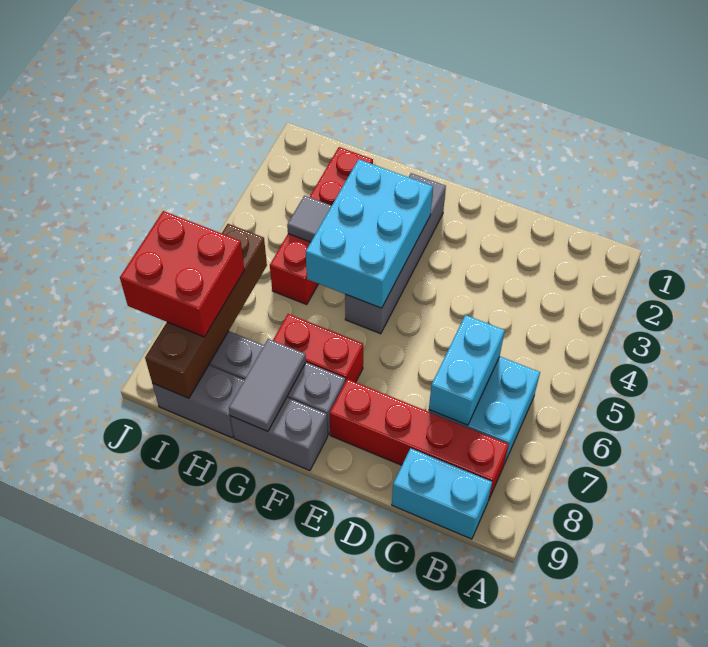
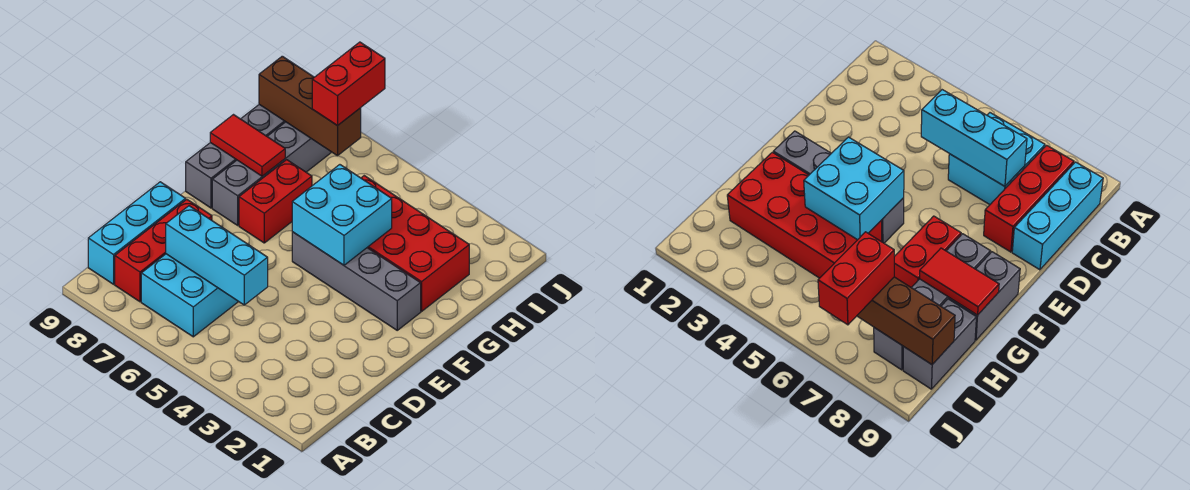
red 1x4 brick [330,379,509,501] -> red 1x3 brick [115,199,212,302]
cyan 1x2 brick [392,448,492,539] -> cyan 1x3 brick [88,182,186,284]
cyan 1x2 brick [429,315,505,425] -> cyan 1x3 brick [166,206,268,305]
cyan 2x3 brick [306,159,433,308] -> cyan 2x2 brick [292,165,392,265]
grey 1x2 tile [229,339,306,431] -> red 1x2 tile [210,115,285,176]
red 1x4 brick [270,147,373,305] -> red 2x4 brick [361,176,469,311]
grey 1x1 tile [287,196,331,242] -> none
brown 1x4 brick [145,224,267,398] -> brown 1x3 brick [259,56,361,156]
red 2x2 brick [120,211,244,337] -> red 1x2 brick [312,42,385,126]

